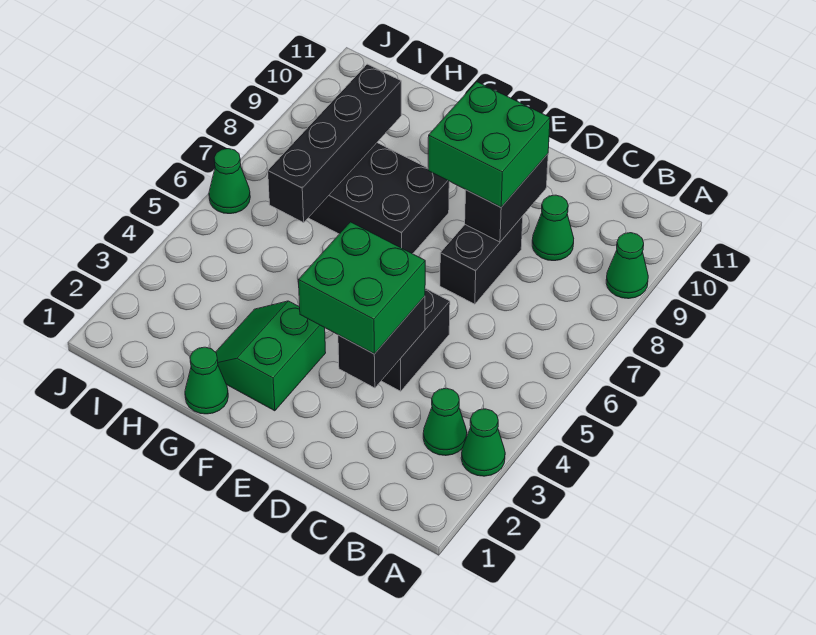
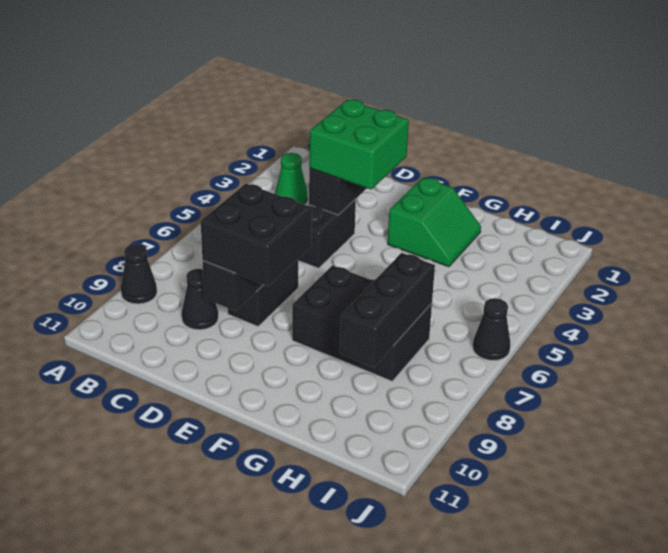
green 1x1 cone [461,409,505,476] -> none
green 1x1 cone [606,233,648,299] -> black 1x1 cone [121,244,157,304]
green 1x1 cone [532,195,574,261] -> black 1x1 cone [182,269,218,330]
green 2x2 brick [428,82,550,207] -> black 2x2 brick [201,184,311,286]
green 1x1 cone [185,347,228,414] -> none
black 1x4 brick [268,64,401,223] -> black 1x3 brick [340,253,435,367]
green 1x1 cone [209,149,250,214] -> black 1x1 cone [473,298,510,360]

